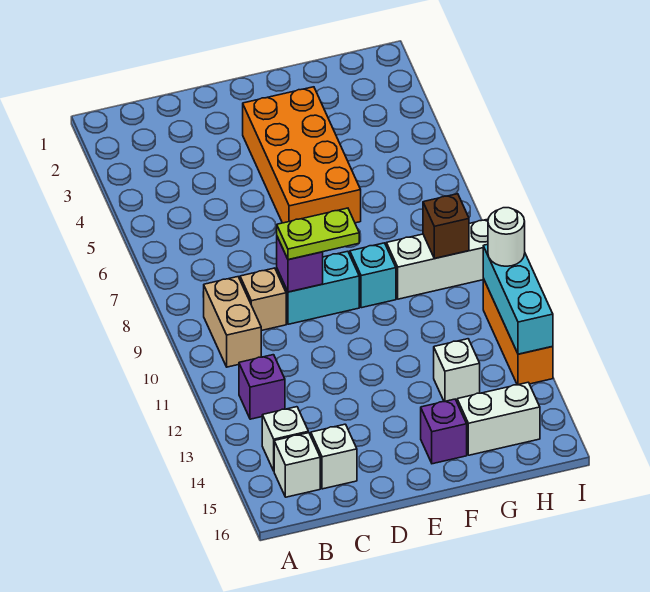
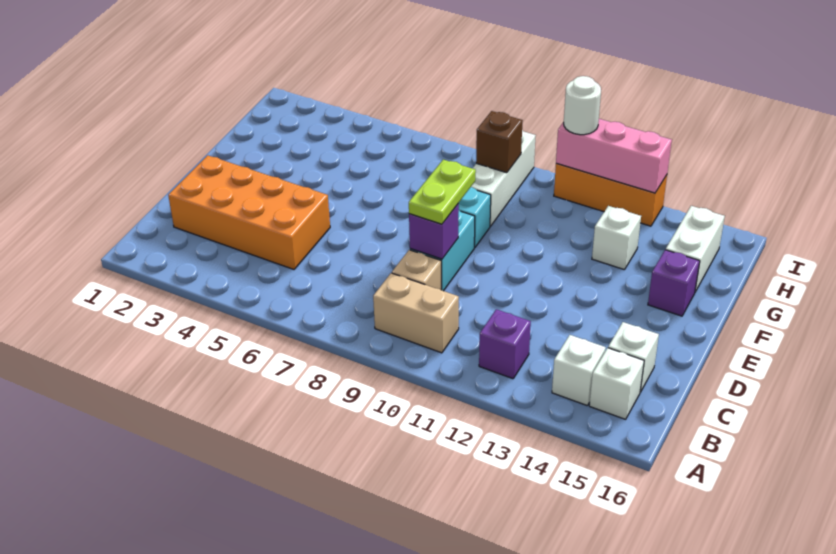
orange 2x4 brick [243,87,361,223] -> orange 2x4 brick moved to [168,155,330,269]
cyan 1x3 brick [483,244,553,354] -> pink 1x3 brick [556,119,672,193]

